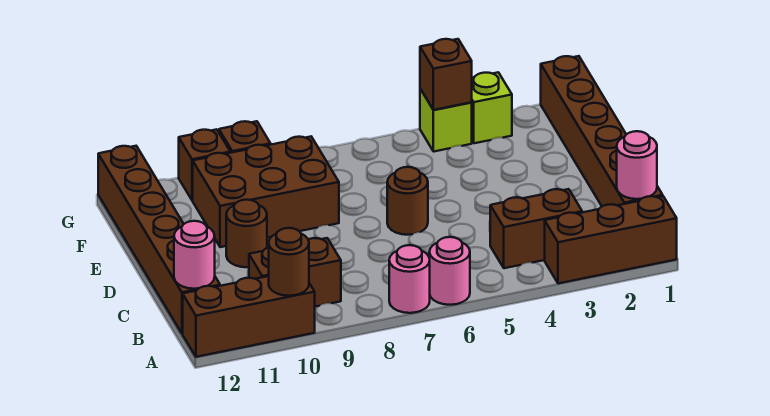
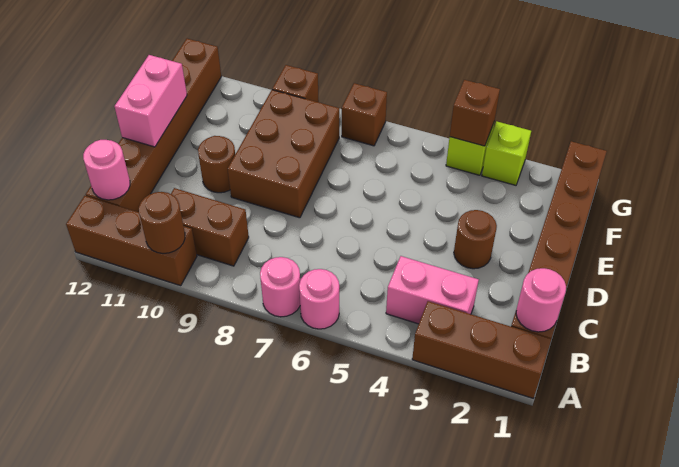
brown 1x2 brick [490,189,582,268] -> pink 1x2 brick [386,256,479,324]
brown 1x1 round brick [387,167,428,235] -> brown 1x1 round brick moved to [454,210,497,269]
none -> pink 1x2 brick [115,55,187,147]
brown 2x3 brick [193,137,339,247] -> brown 2x3 brick turned to [228,90,339,218]
brown 1x1 brick [179,129,230,200] -> brown 1x1 brick moved to [342,83,387,146]

